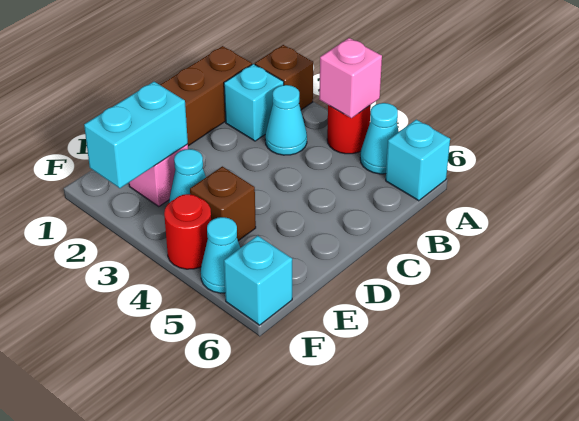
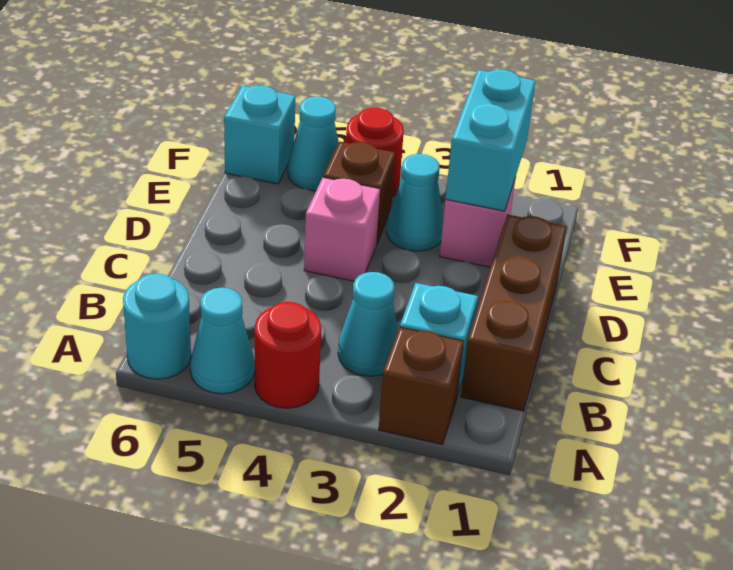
pink 1x1 brick [319,38,382,118] -> pink 1x1 brick moved to [304,177,380,281]
cyan 1x1 brick [386,120,450,201] -> cyan 1x1 round brick [123,274,191,379]

